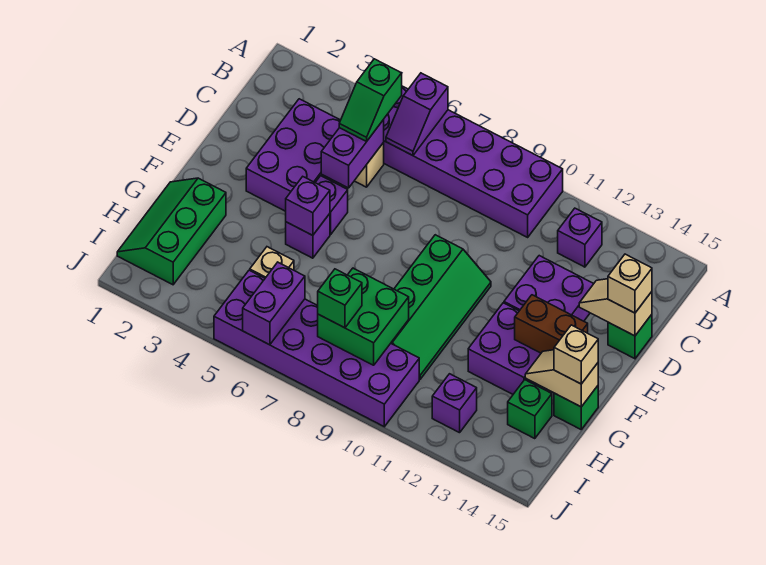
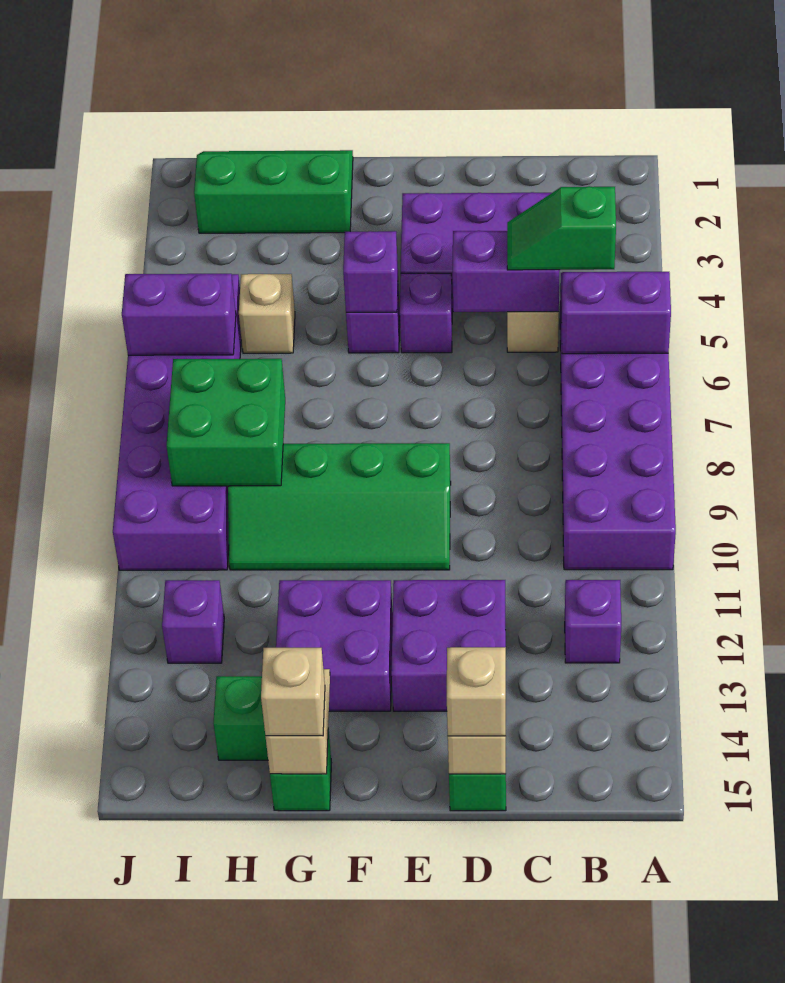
purple 1x2 slope [386,73,448,156] -> purple 1x2 brick [561,272,671,354]
brown 1x2 brick [515,295,588,353] -> none
green 1x1 brick [318,269,362,328] -> none

